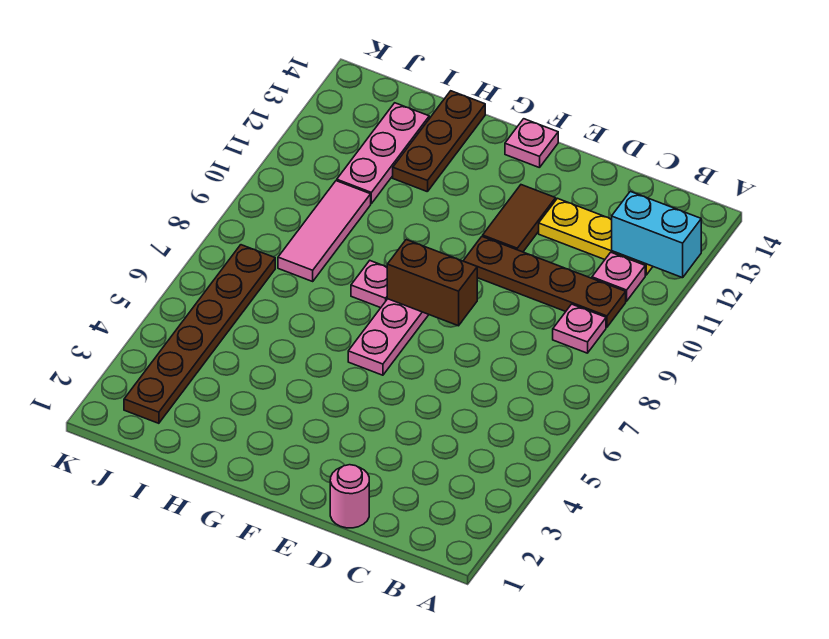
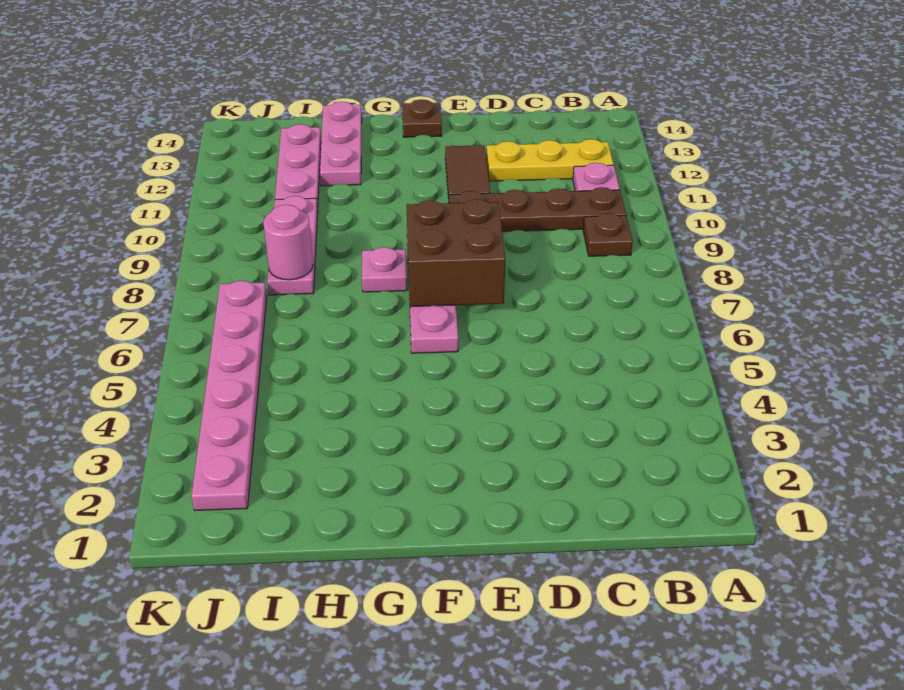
cyan 1x2 brick [612,191,701,278] -> none
pink 1x1 plate [553,304,606,353] -> brown 1x1 plate [583,213,633,256]
pink 1x1 round brick [330,465,369,528] -> pink 1x1 round brick moved to [263,205,313,280]
brown 1x2 brick [387,240,477,326] -> brown 2x2 brick [407,199,505,307]
pink 1x1 plate [505,119,558,168] -> brown 1x1 plate [402,99,442,137]
brown 1x3 plate [393,91,485,192] -> pink 1x3 plate [320,101,362,186]
pink 1x3 tile [278,181,371,281] -> pink 1x3 plate [267,196,318,295]
brown 1x6 plate [124,245,275,423] -> pink 1x6 plate [191,281,267,510]

